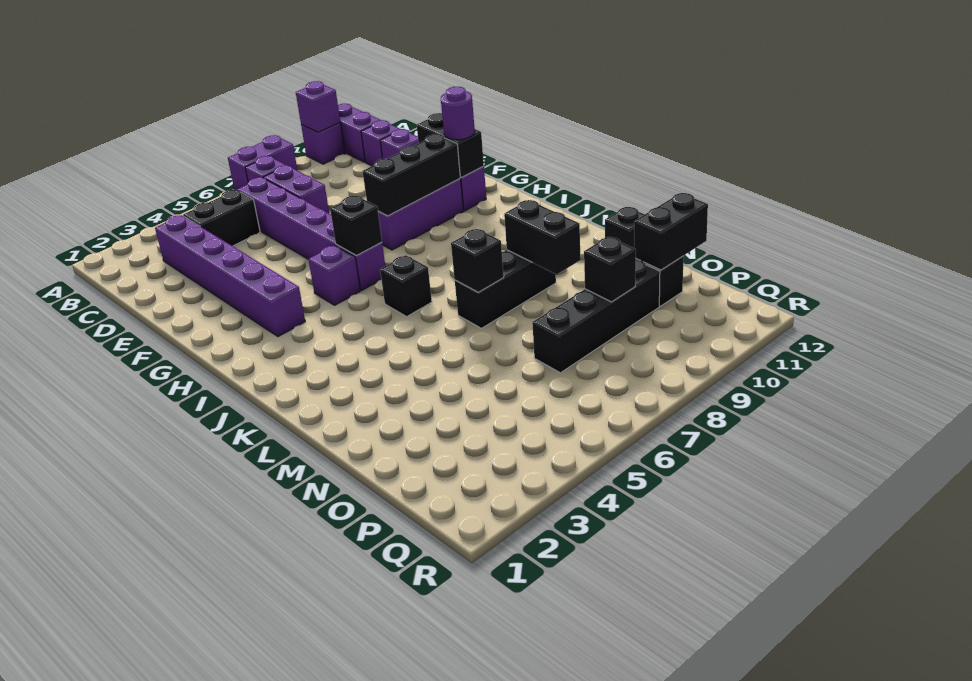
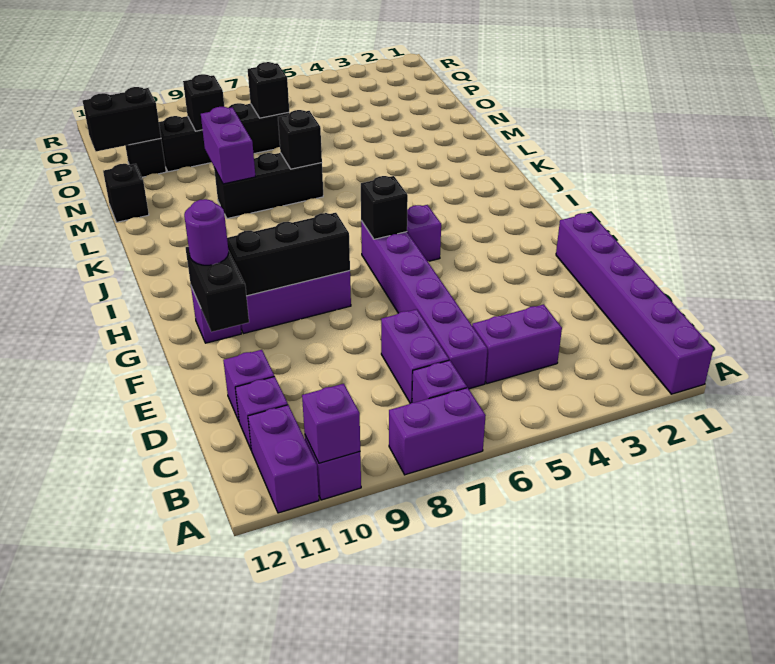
purple 1x6 brick [155,215,305,337] -> purple 1x6 brick moved to [556,213,714,394]
black 1x2 brick [183,190,260,246] -> purple 1x2 brick [472,304,562,384]
black 1x1 brick [380,255,432,317] -> black 1x1 brick moved to [248,62,289,118]
black 1x2 brick [504,200,581,274] -> purple 1x2 brick [201,107,255,184]

